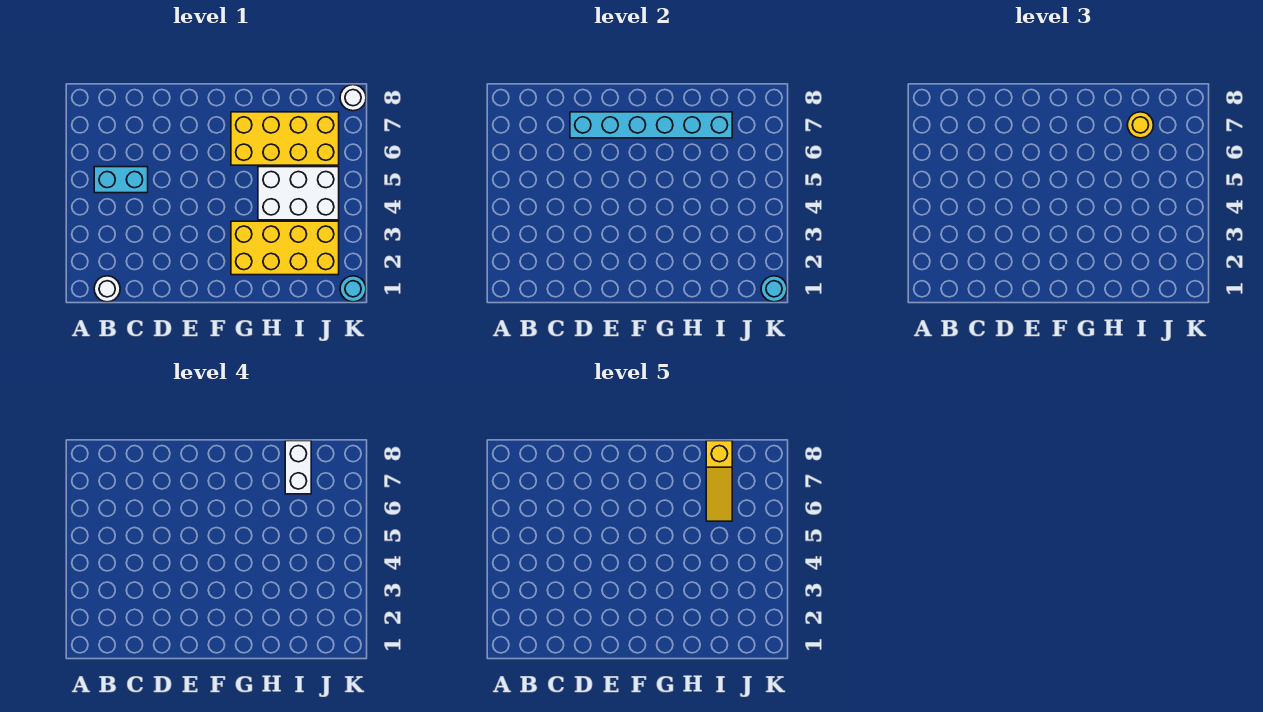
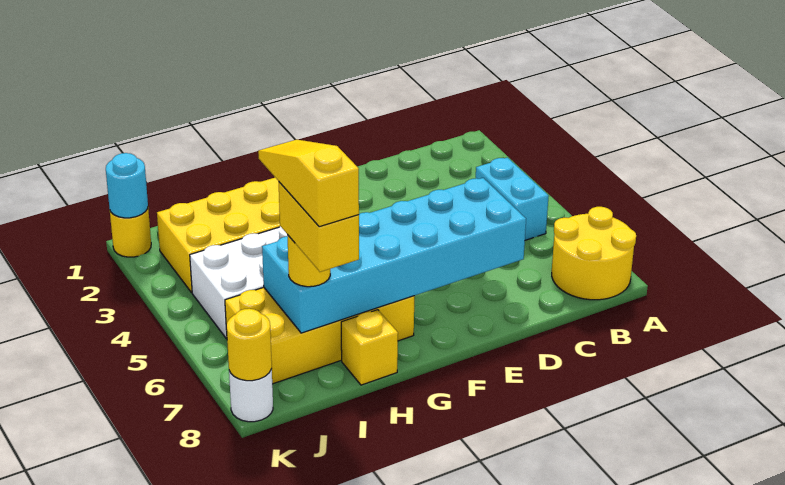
none -> yellow 2x2 round brick [552,207,636,300]
white 1x1 round brick [94,276,120,302] -> none
cyan 1x2 brick [94,167,148,193] -> cyan 1x2 brick turned to [476,158,549,240]
cyan 1x6 brick [570,112,732,138] -> cyan 2x6 brick [262,178,526,333]
none -> yellow 1x1 brick [341,310,398,385]
white 1x2 brick [285,441,311,494] -> yellow 1x2 brick [279,182,359,272]
cyan 1x1 round brick [340,276,366,302] -> yellow 1x1 round brick [110,209,151,257]
none -> yellow 1x1 round brick [227,309,272,381]

